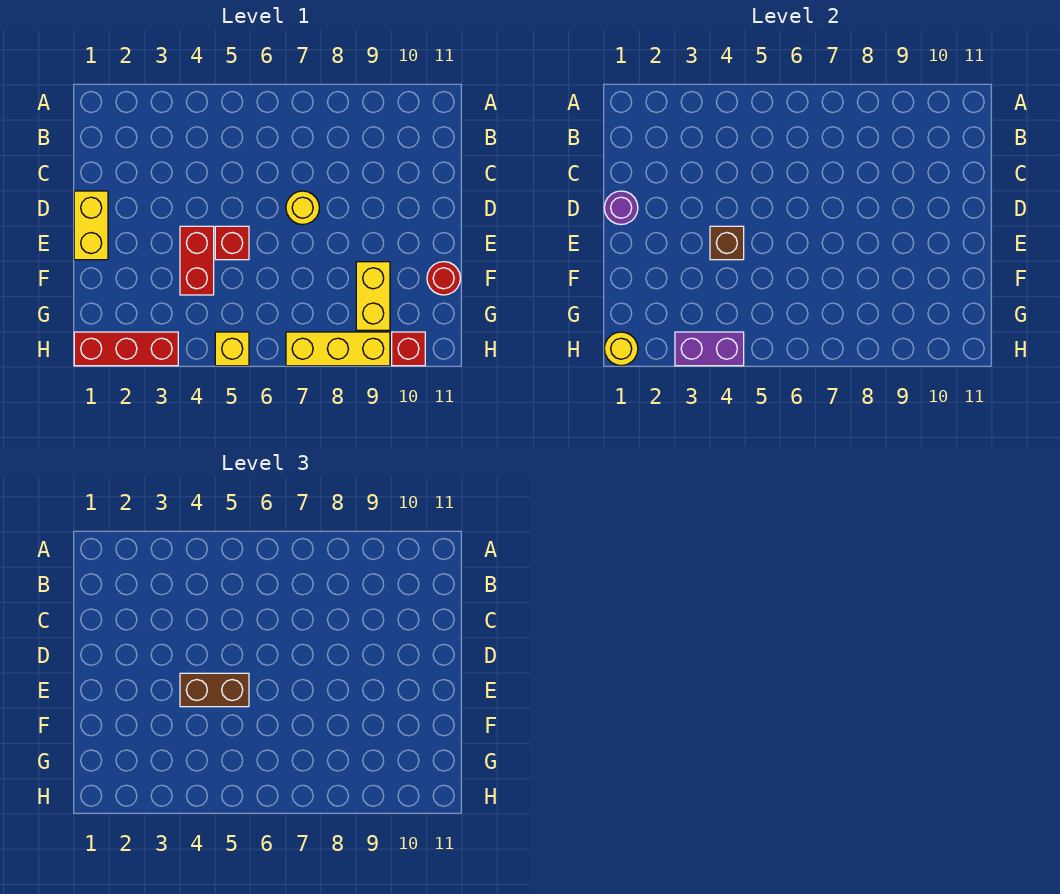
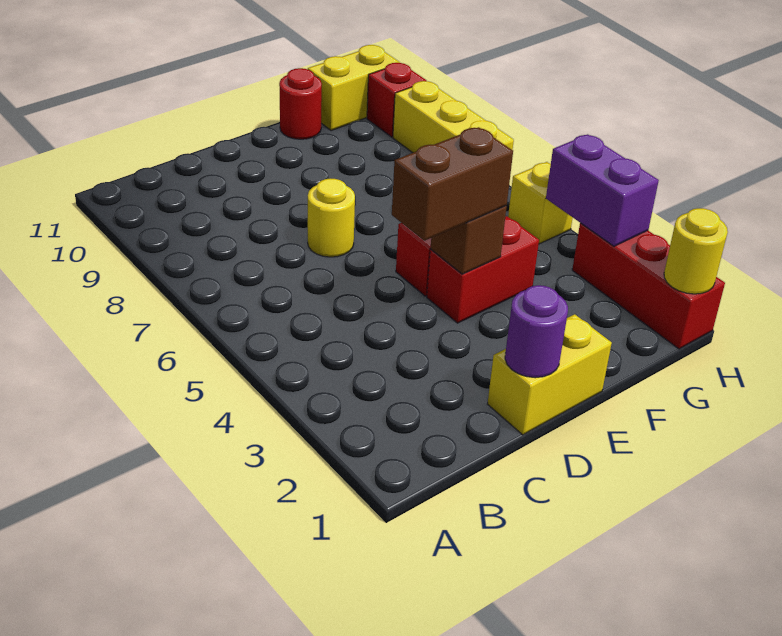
brown 1x2 brick [180,673,249,707] -> brown 1x2 brick turned to [392,127,513,241]
yellow 1x2 brick [356,262,390,330] -> yellow 1x2 brick moved to [308,45,400,131]

